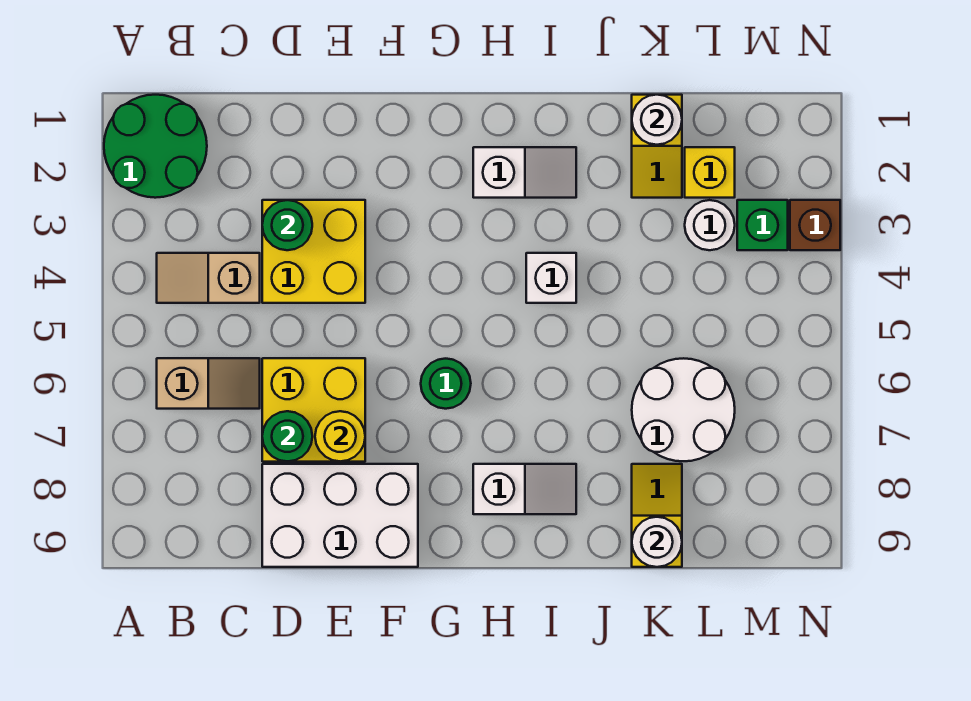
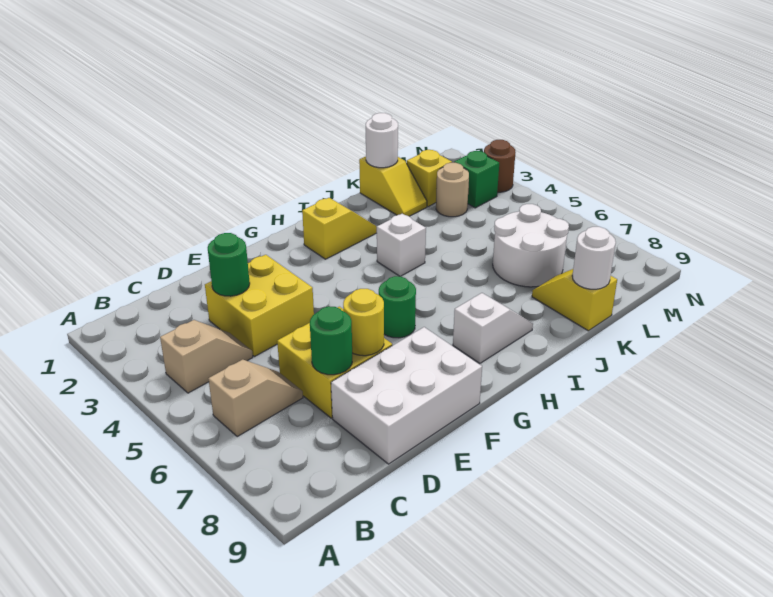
green 2x2 round brick [104,95,207,198] -> none
tan 1x2 slope [157,253,260,303] -> tan 1x2 slope turned to [160,320,253,393]
white 1x2 slope [473,147,576,198] -> yellow 1x2 slope [302,198,377,259]
white 1x1 round brick [685,200,735,250] -> tan 1x1 round brick [436,163,469,217]
brown 1x1 brick [790,200,840,250] -> brown 1x1 round brick [484,140,515,192]

